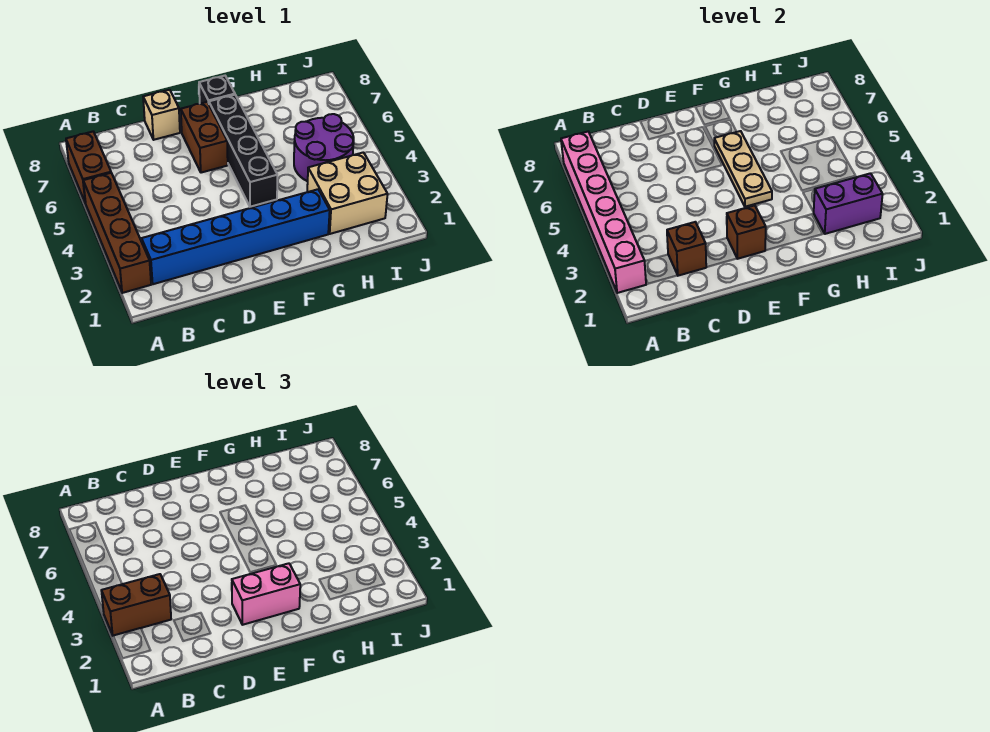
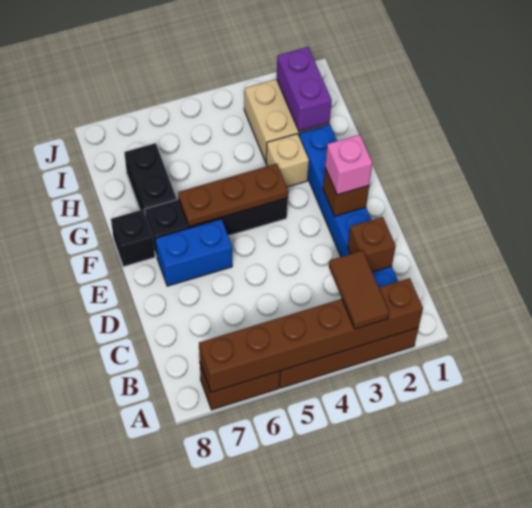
pink 1x6 brick [561,132,646,293] -> brown 1x6 brick [199,278,423,392]
brown 1x2 brick [101,574,171,636] -> brown 1x2 tile [329,250,389,329]
tan 1x1 brick [143,90,180,140] -> tan 1x1 brick moved to [266,134,309,187]
pink 1x2 brick [232,563,300,625] -> pink 1x1 brick [325,135,372,195]
brown 1x2 brick [181,102,228,173] -> blue 1x2 brick [155,219,232,286]
tan 1x3 plate [714,131,772,207] -> brown 1x3 plate [178,164,288,227]
none -> black 1x2 brick [124,143,177,213]
purple 2x2 round brick [294,114,354,181] -> none

